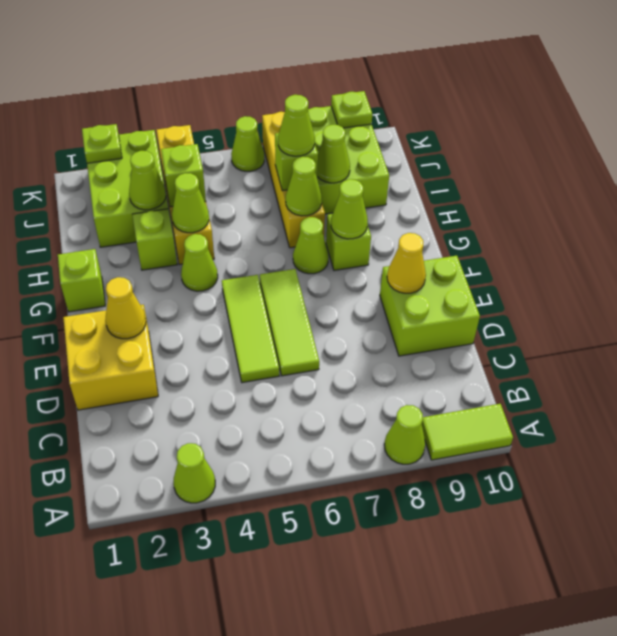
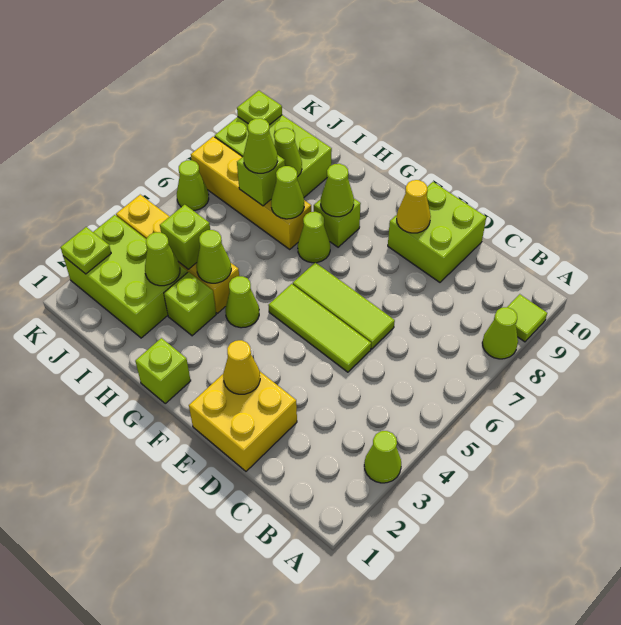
lime 1x2 tile [422,404,513,460] -> lime 1x1 tile [508,294,547,342]

